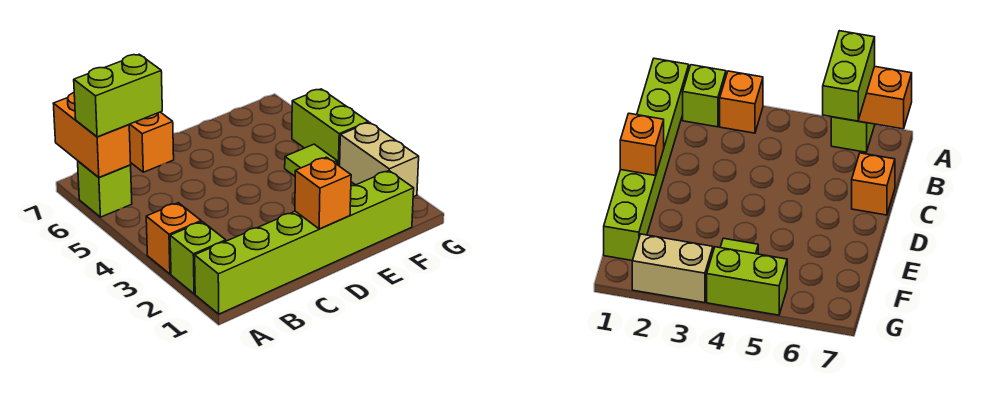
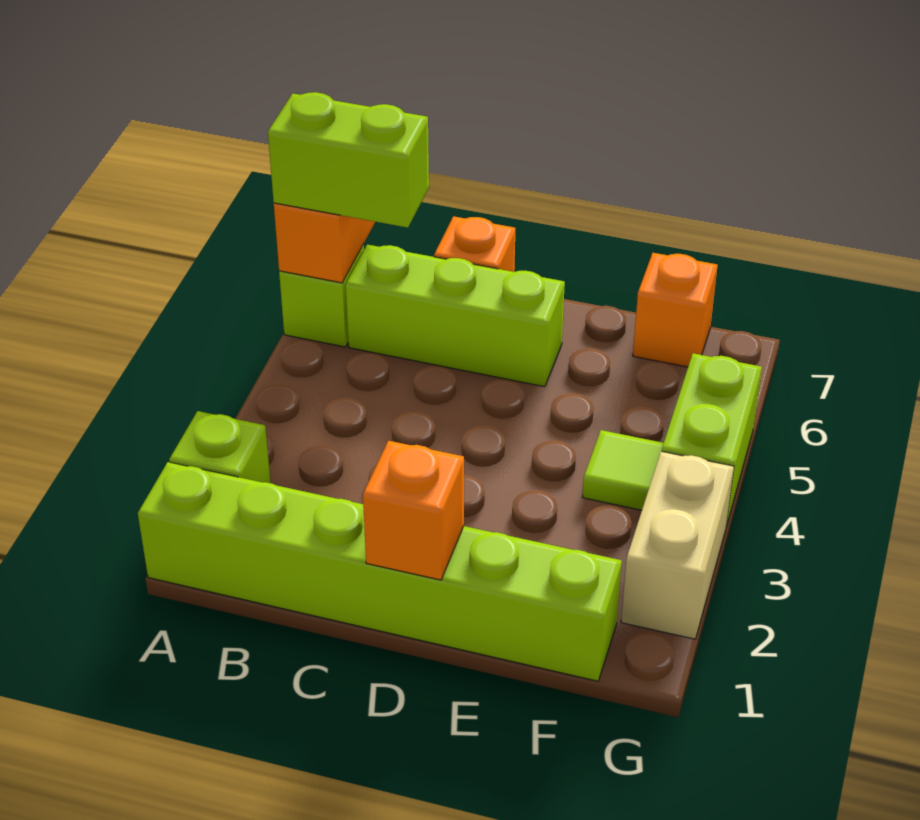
orange 1x1 brick [146,203,201,274] -> orange 1x1 brick moved to [633,253,718,367]
none -> lime 1x3 brick [346,244,565,387]

